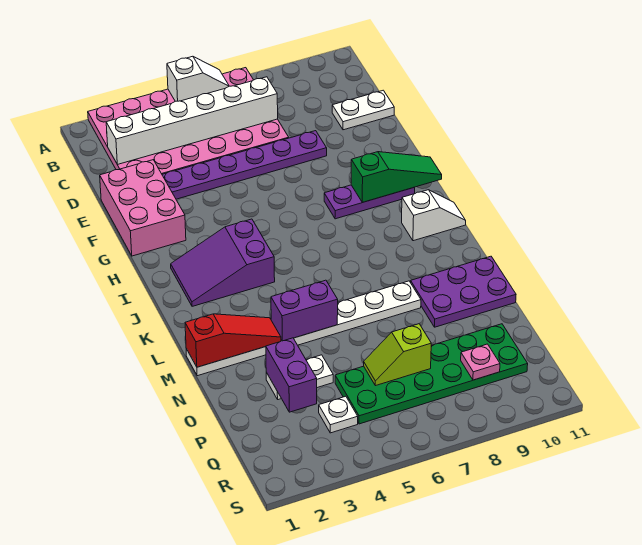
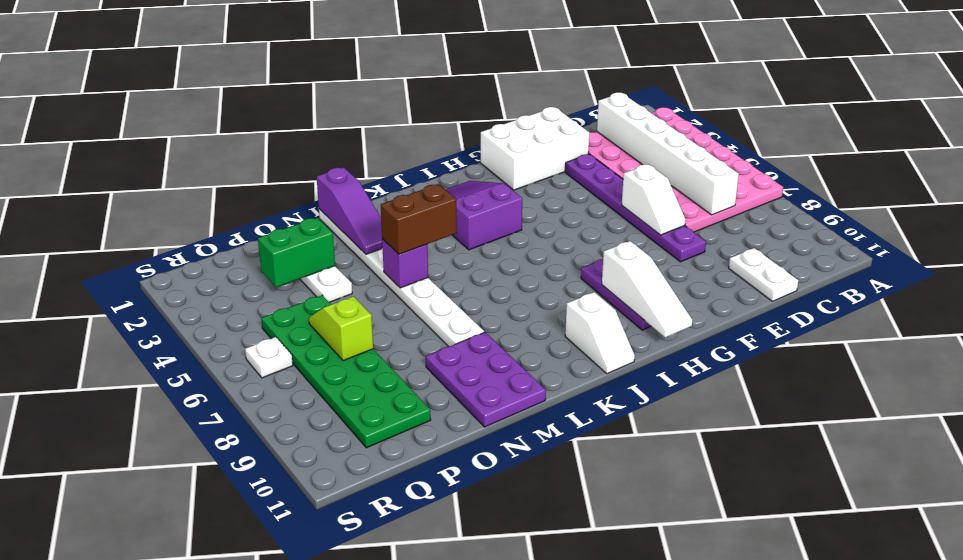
white 1x2 slope [167,56,229,101] -> white 1x2 slope moved to [622,164,686,235]
pink 2x3 brick [100,160,186,256] -> white 2x3 brick [481,107,589,190]
green 1x3 slope [351,152,442,202] -> white 1x3 slope [602,241,692,337]
none -> brown 1x2 brick [381,184,457,254]
red 1x3 slope [185,314,281,367] -> purple 1x3 slope [317,167,383,254]
purple 1x2 brick [271,280,338,341] -> purple 1x1 brick [382,239,428,288]
purple 1x2 brick [266,338,317,412] -> green 1x2 brick [258,218,335,287]
white 1x1 plate [319,396,358,433] -> white 1x1 plate moved to [245,337,293,378]
pink 1x1 plate [461,344,500,380] -> none

